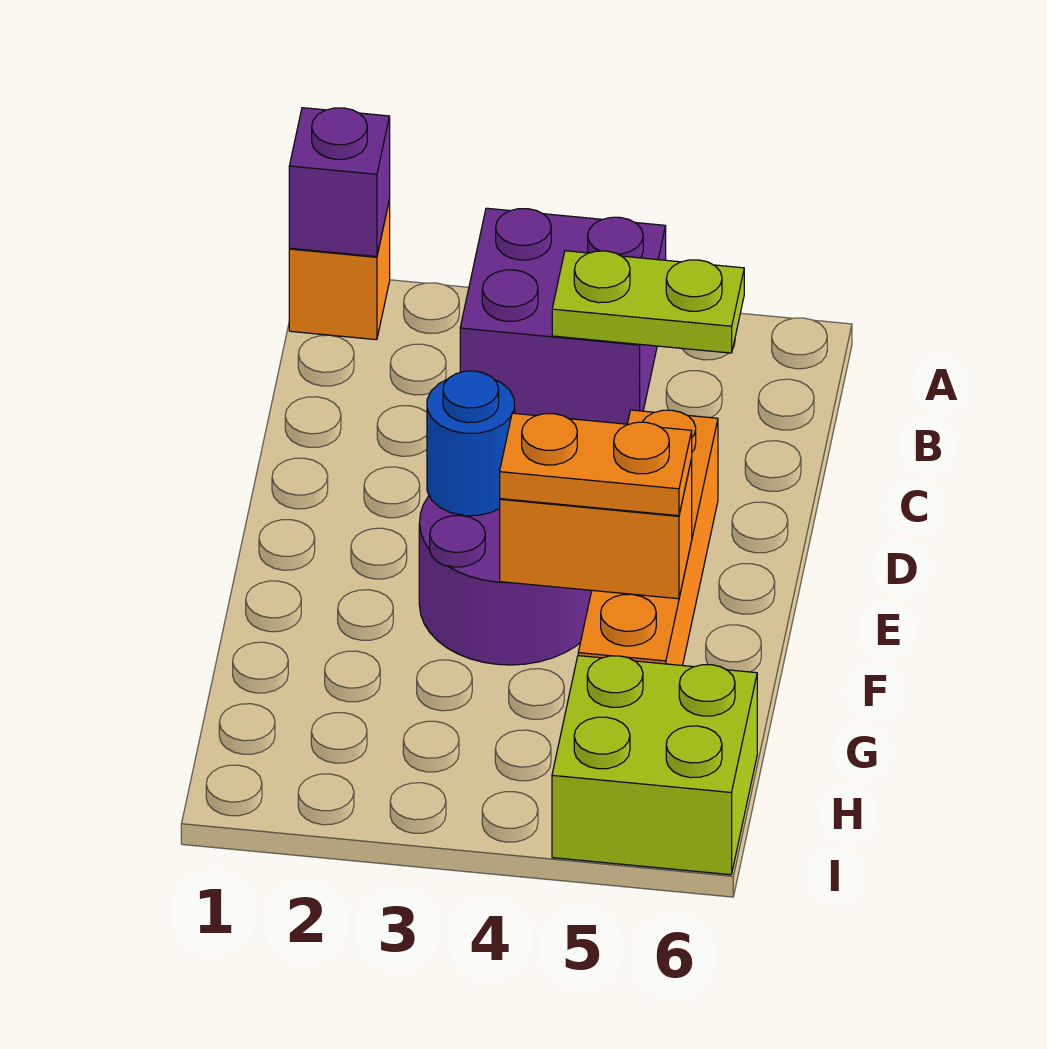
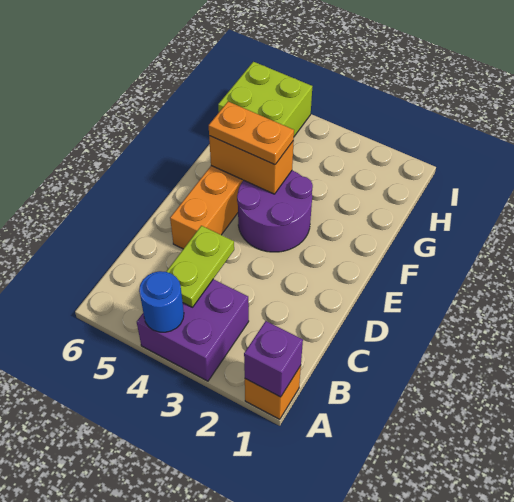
lime 1x2 plate [552,251,744,353] -> lime 1x2 plate turned to [166,226,234,307]
blue 1x1 round brick [427,371,515,516] -> blue 1x1 round brick moved to [139,271,184,332]

